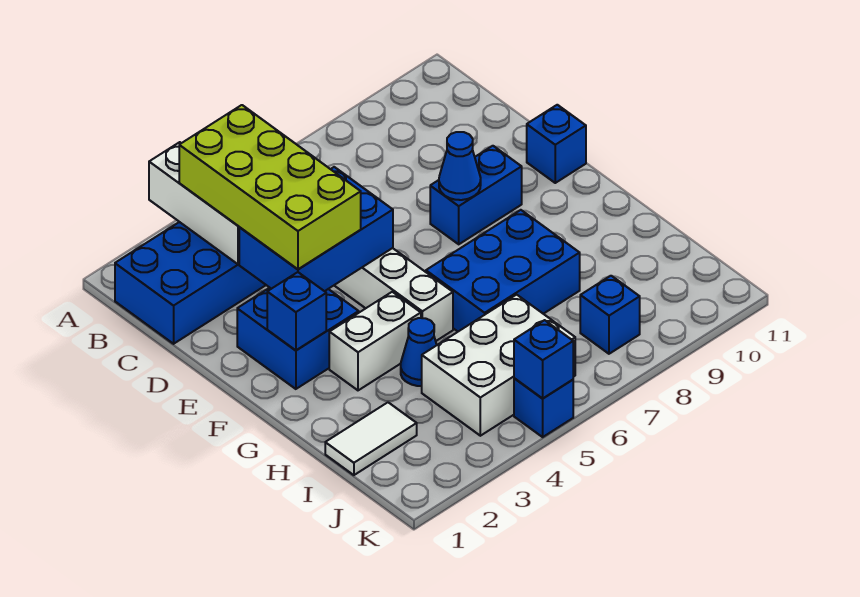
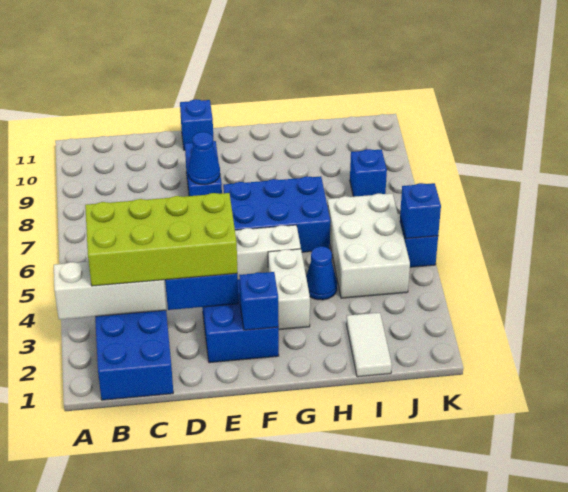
blue 2x3 brick [426,210,580,332] -> blue 2x3 brick turned to [223,176,330,252]

